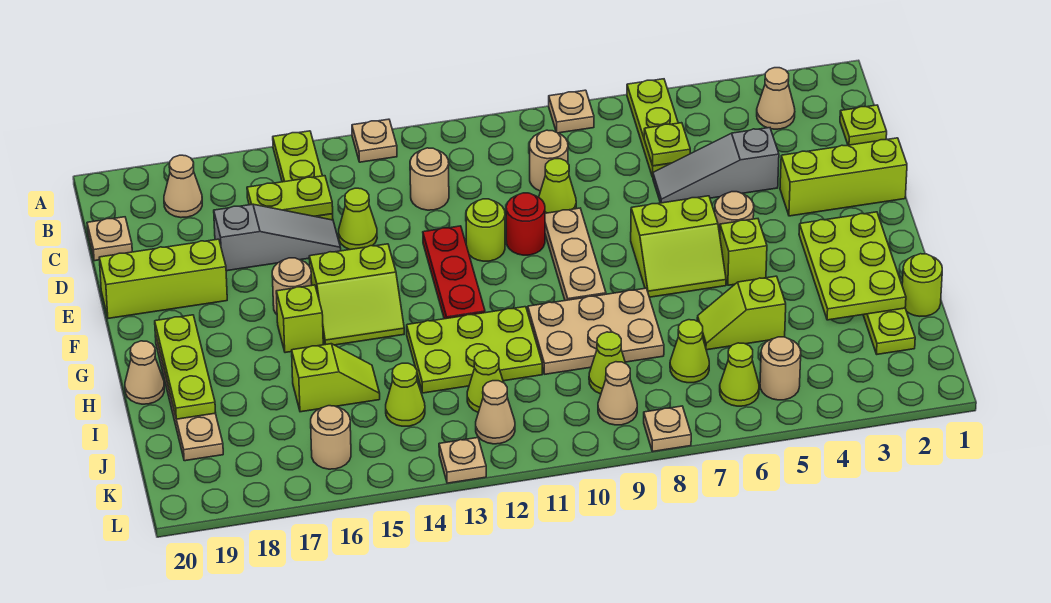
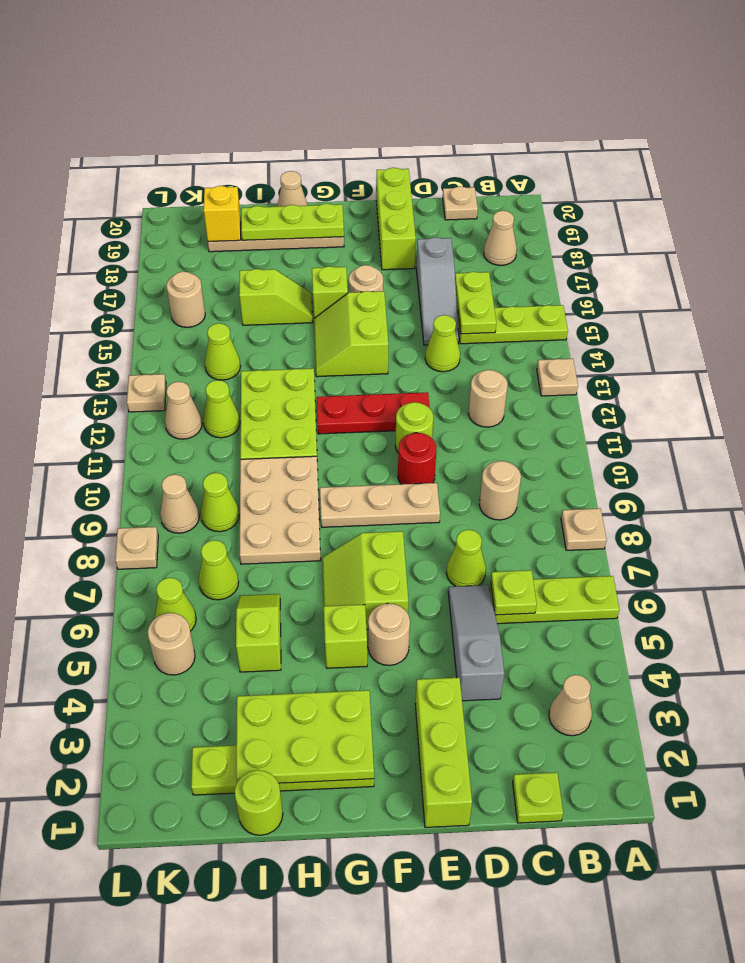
lime 1x1 cone [539,159,576,213] -> lime 1x1 cone moved to [446,530,486,586]
lime 1x2 slope [292,344,380,412] -> lime 1x2 slope turned to [239,269,313,325]
none -> yellow 1x1 brick [204,186,241,242]

